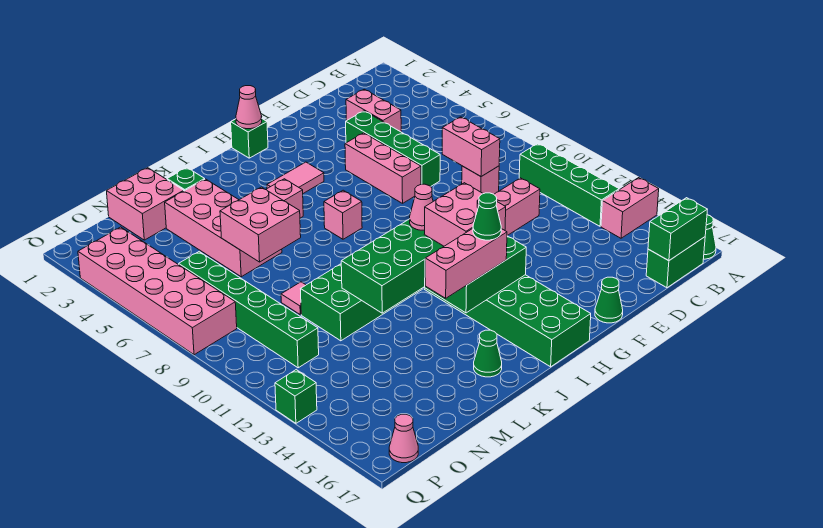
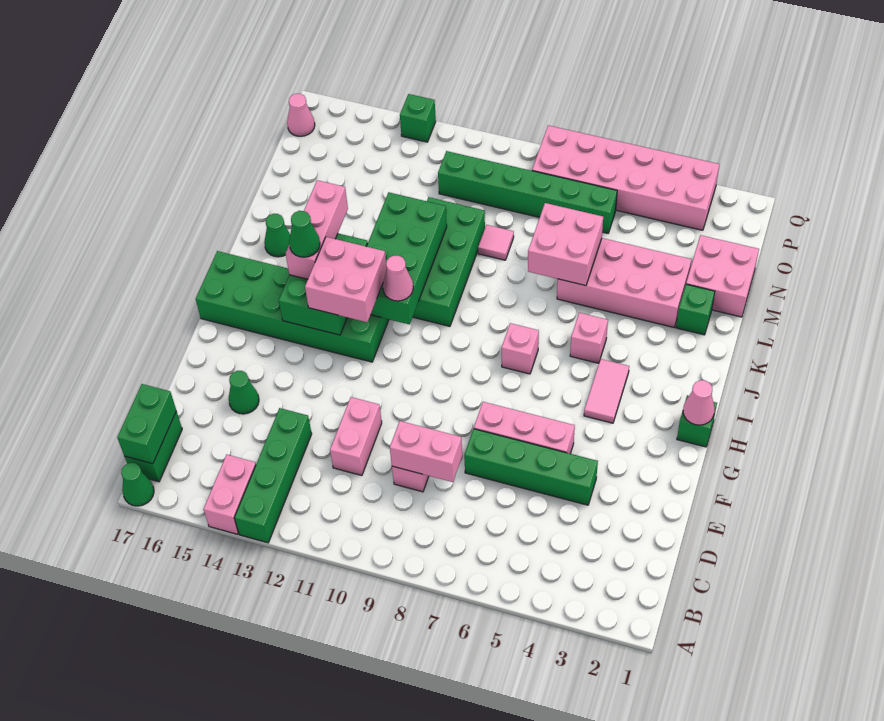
green 1x4 brick [519,144,619,226] -> green 1x4 brick turned to [235,408,312,543]
pink 1x2 brick [346,89,401,132] -> none
green 1x1 cone [595,277,623,323] -> green 1x1 cone moved to [229,371,259,414]

